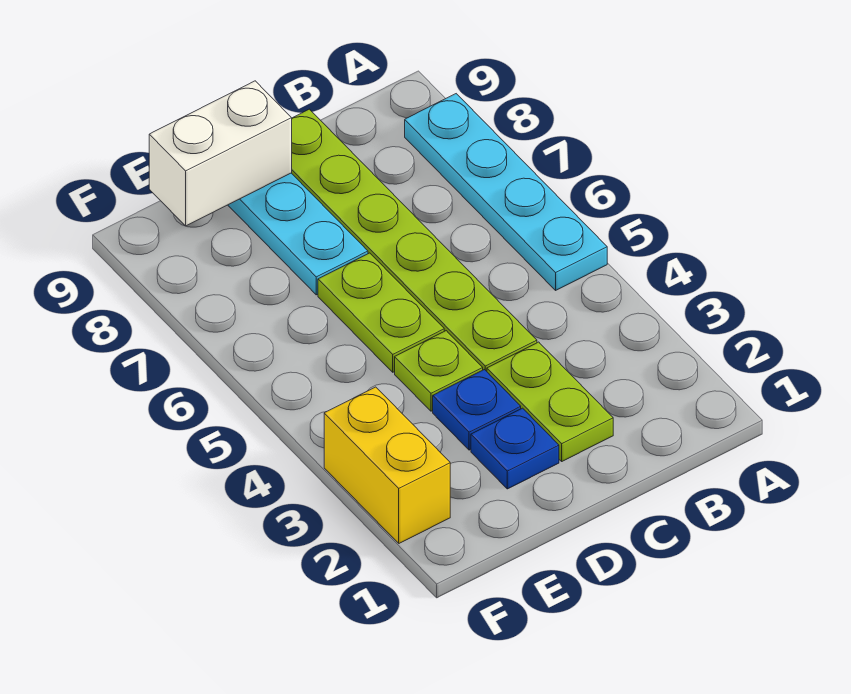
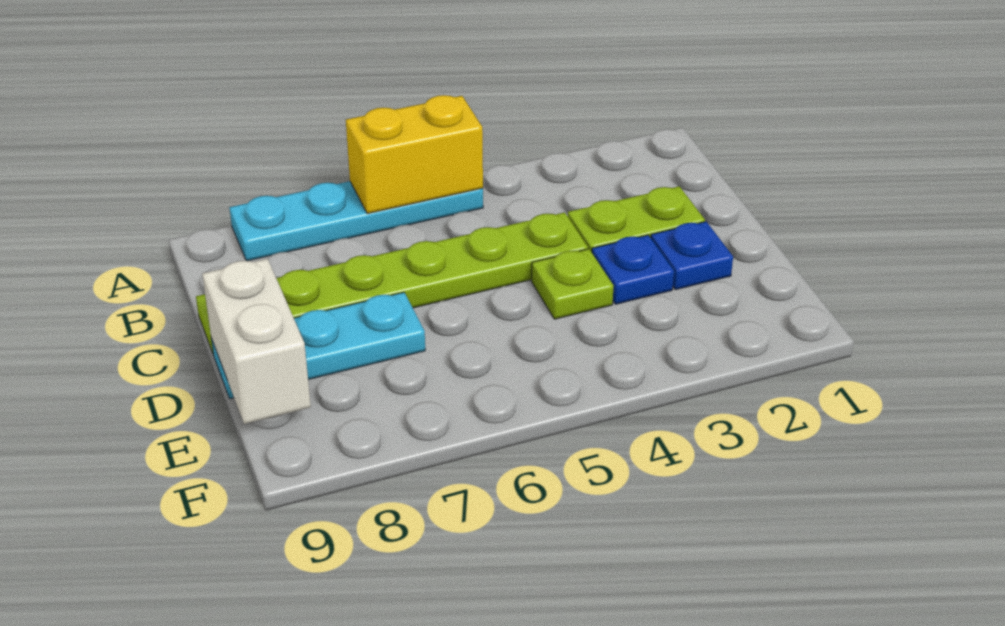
lime 1x2 plate [318,253,444,372] -> none
yellow 1x2 brick [324,387,450,543] -> yellow 1x2 brick moved to [346,95,483,214]

